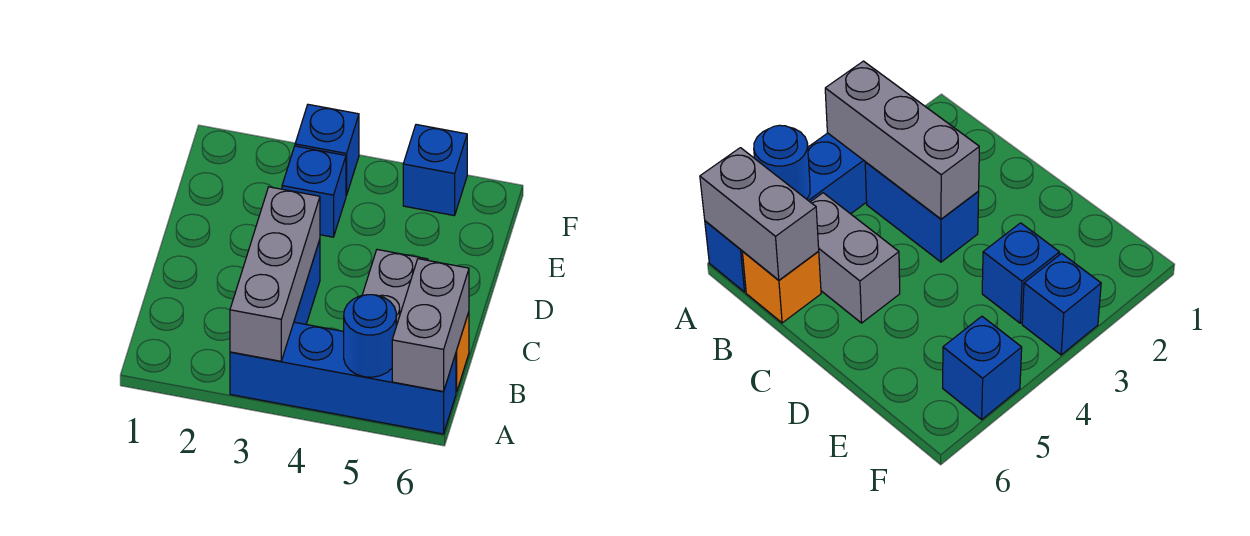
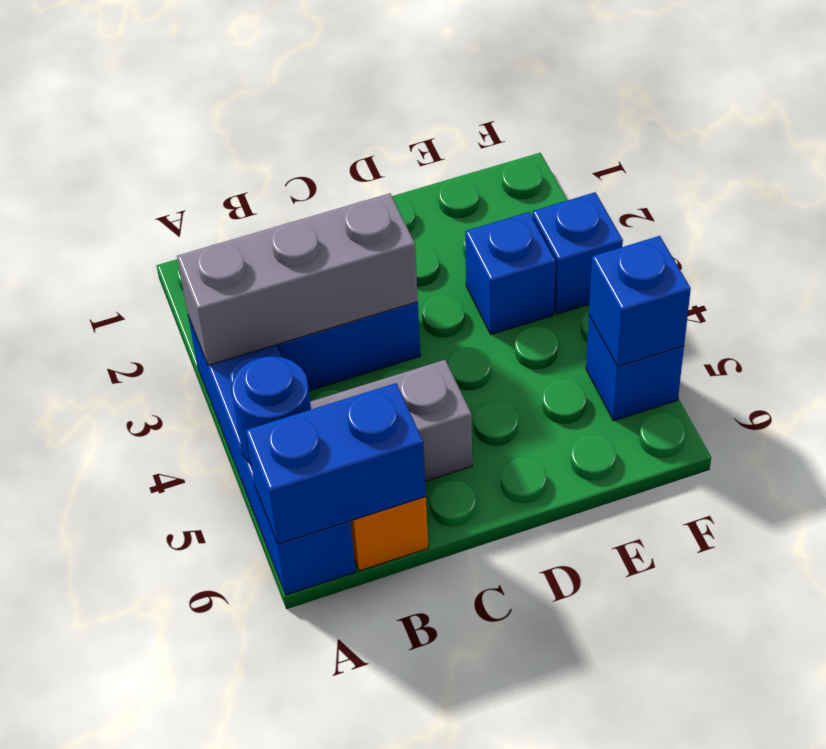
grey 1x2 brick [392,259,469,392] -> blue 1x2 brick [246,383,426,544]
none -> blue 1x1 brick [589,236,691,367]

